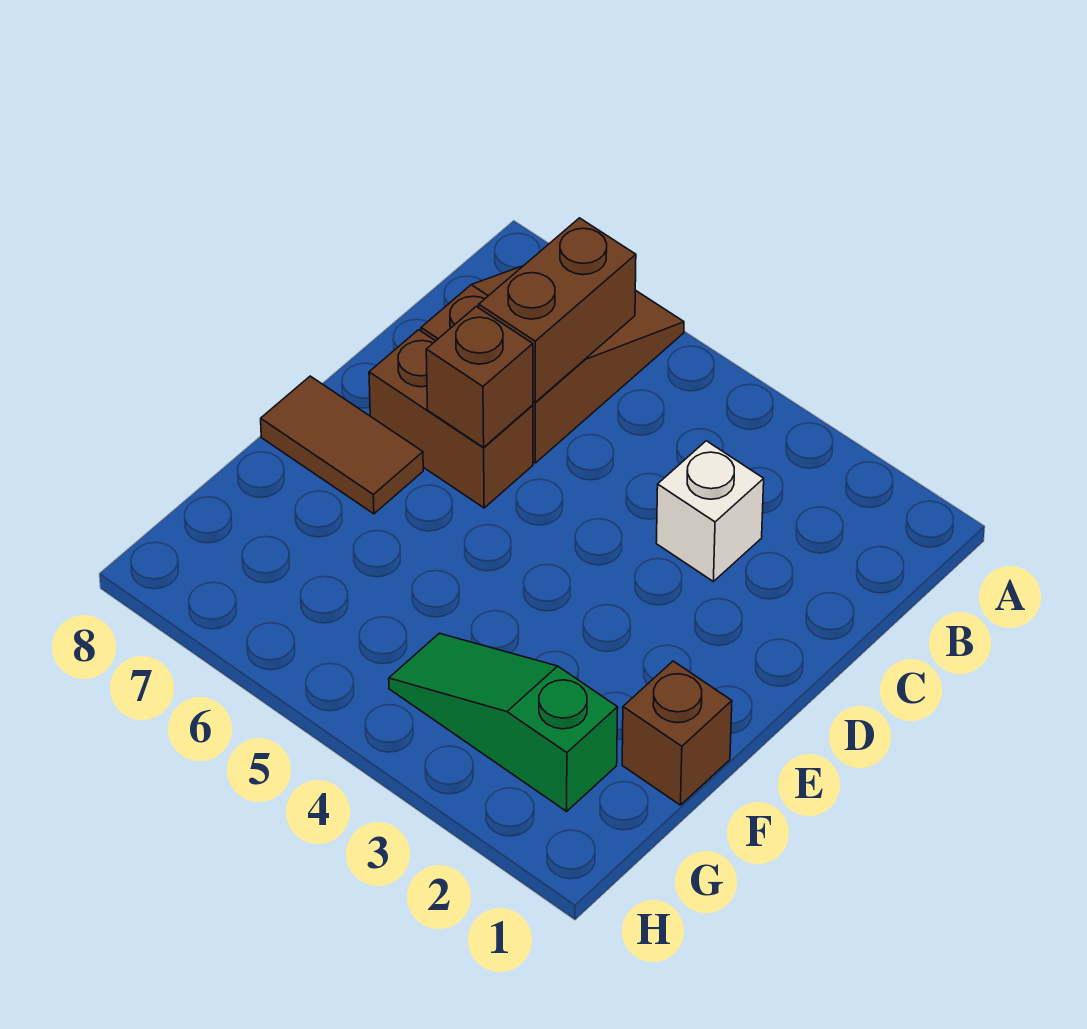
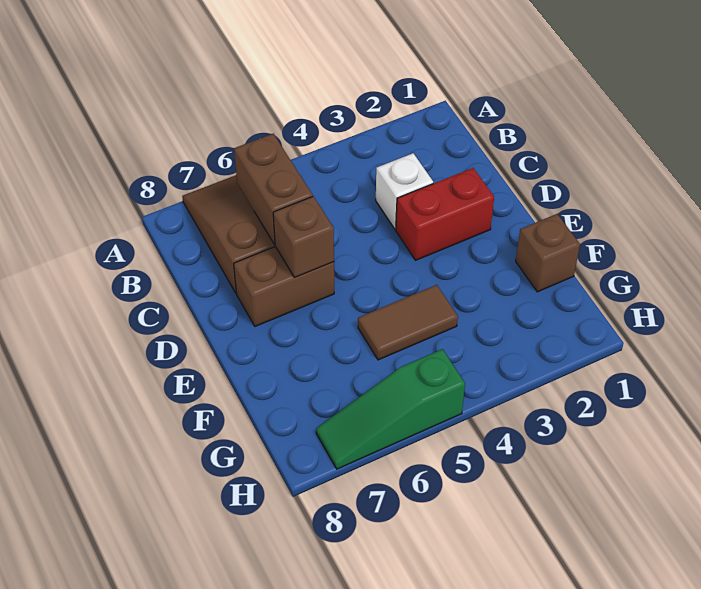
none -> red 1x2 brick [396,168,494,260]
brown 1x2 tile [261,376,423,514] -> brown 1x2 tile moved to [358,285,458,360]
green 1x3 slope [389,633,618,811] -> green 1x3 slope moved to [316,349,465,469]

